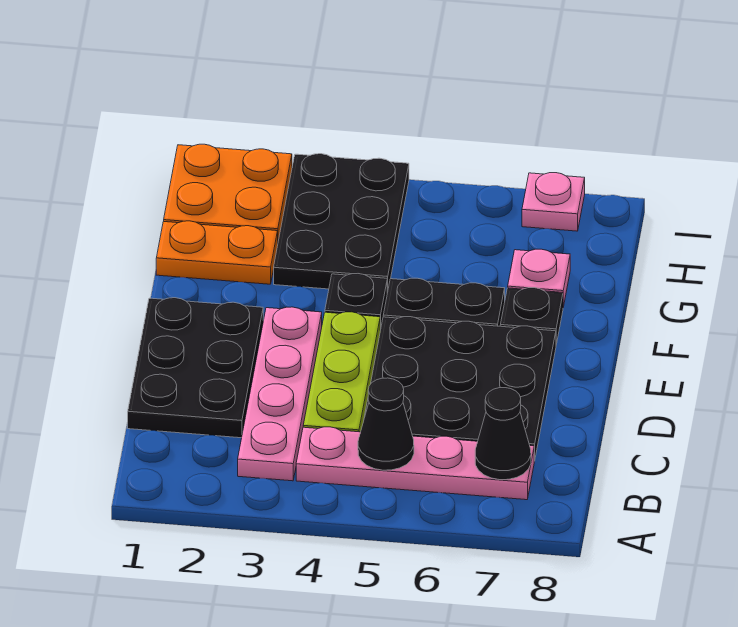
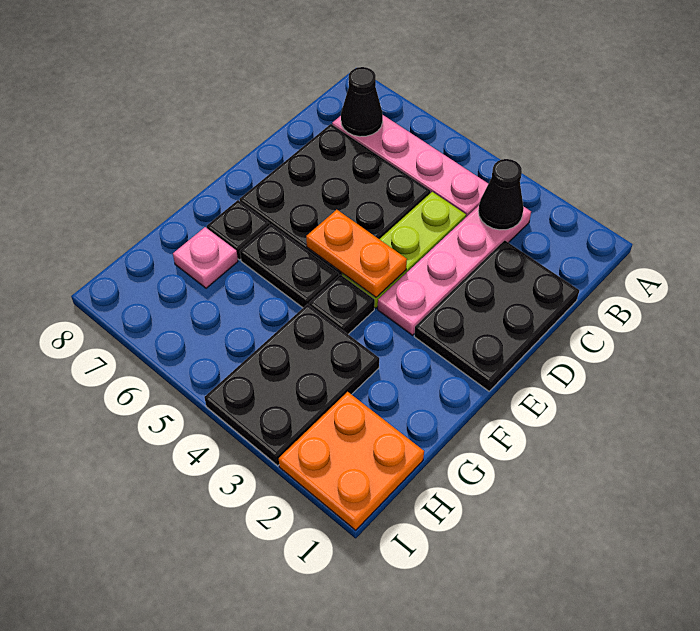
black 1x1 cone [358,378,414,470] -> black 1x1 cone moved to [478,159,524,230]
orange 1x2 plate [156,221,278,284] -> orange 1x2 plate moved to [306,210,407,297]
pink 1x1 plate [522,173,585,231] -> none

